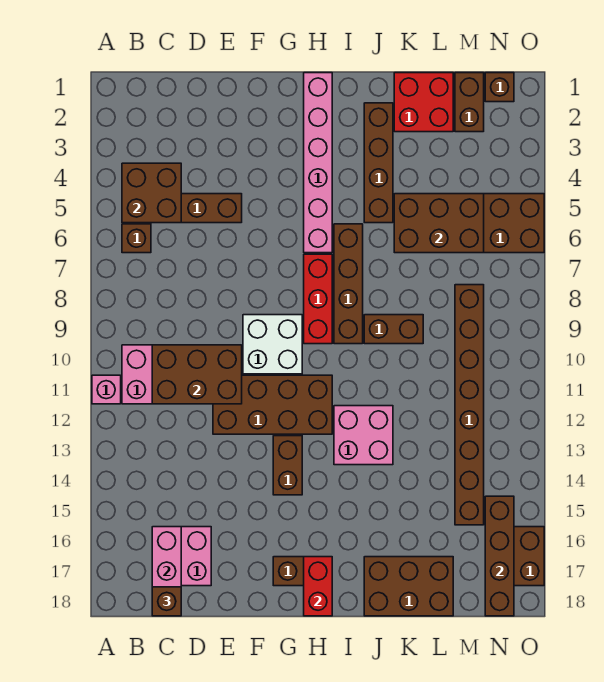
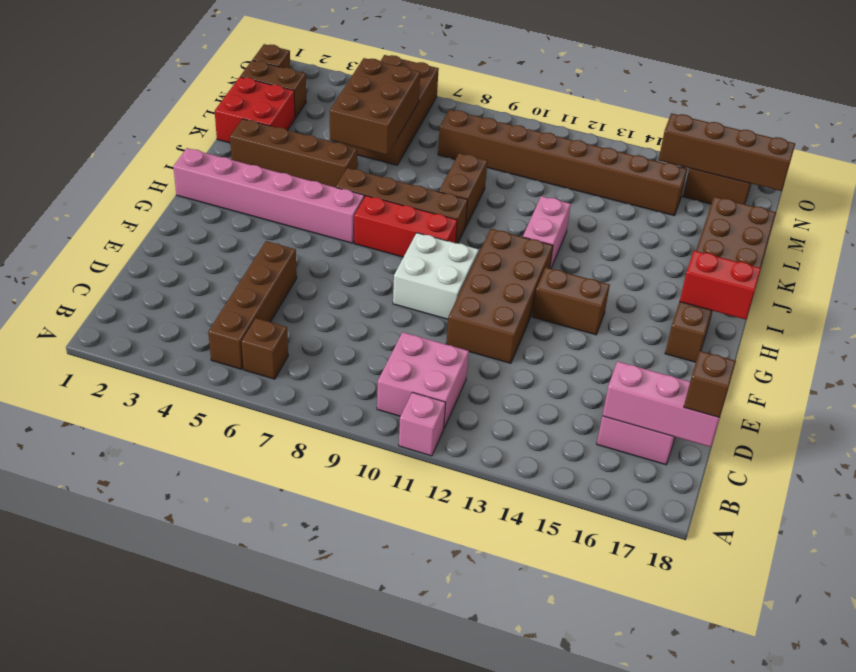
brown 2x2 brick [122,163,181,223] -> none
brown 2x3 brick [152,345,242,404] -> none
pink 2x2 brick [334,406,393,465] -> pink 1x2 brick [523,196,571,269]

